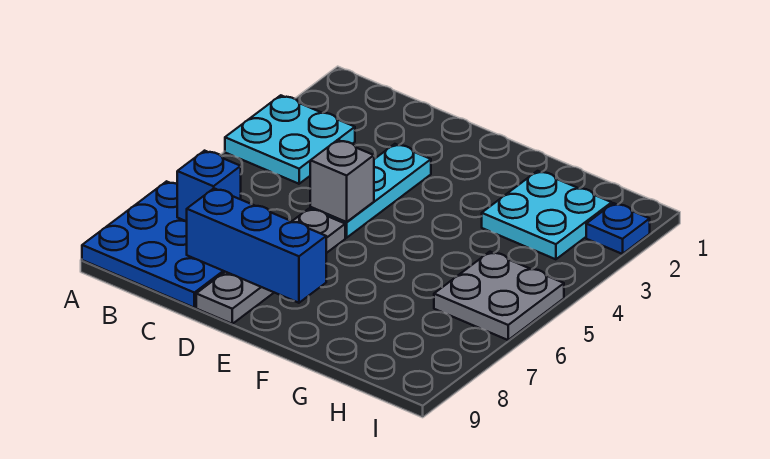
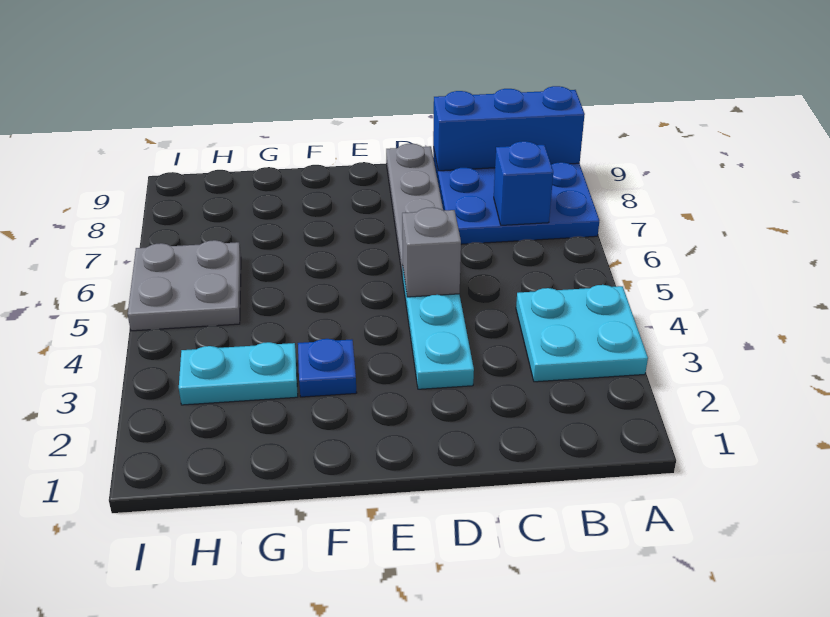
blue 1x3 brick [187,188,326,303] -> blue 1x3 brick moved to [433,86,585,171]
cyan 2x2 plate [482,171,612,259] -> cyan 1x2 plate [179,342,298,405]
blue 1x1 plate [586,203,650,254] -> blue 1x1 plate moved to [298,339,357,397]

